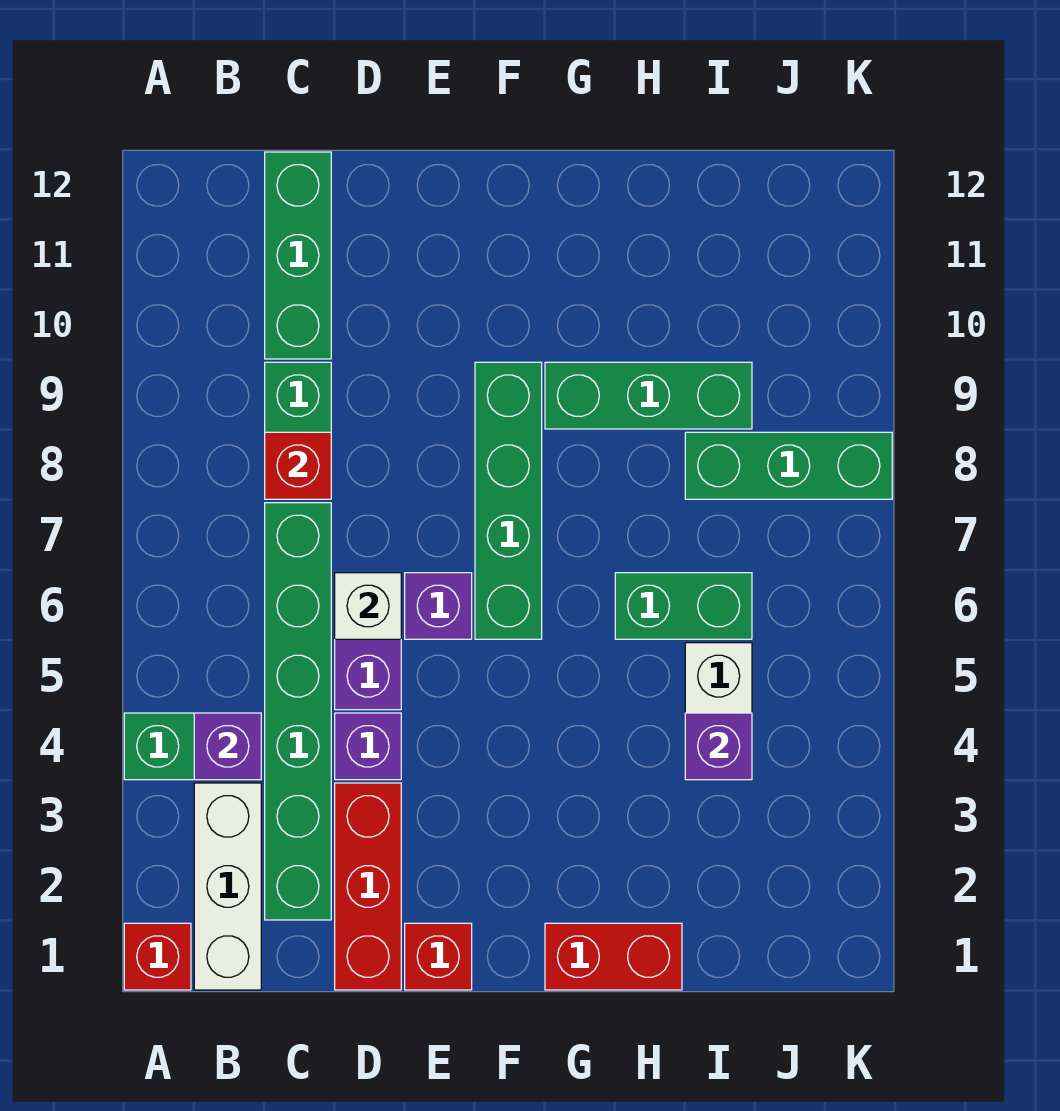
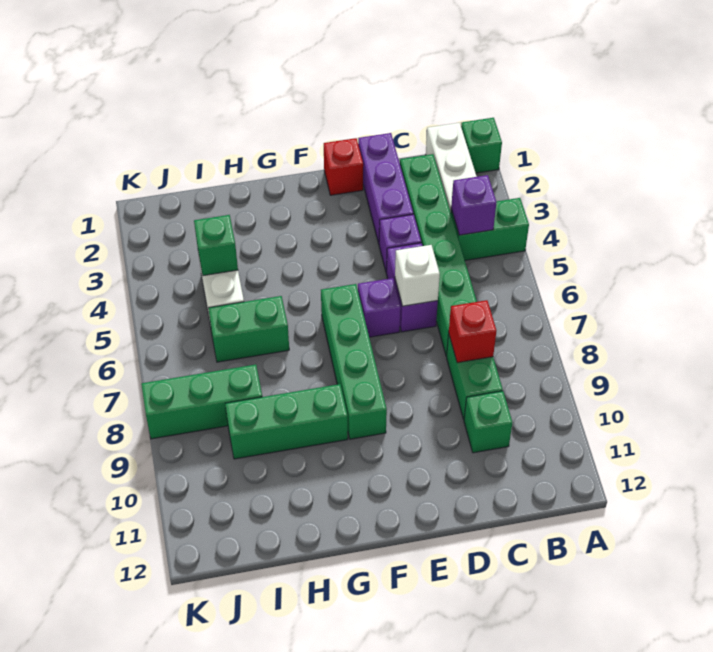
red 1x1 brick [124,923,191,990] -> green 1x1 brick [461,118,502,173]
green 1x3 brick [265,152,331,359] -> green 1x1 brick [464,391,512,453]
red 1x3 brick [335,783,401,990] -> purple 1x3 brick [358,133,413,243]
red 1x2 brick [545,923,682,990] -> none
purple 1x1 brick [685,713,752,780] -> green 1x1 brick [194,215,238,276]

